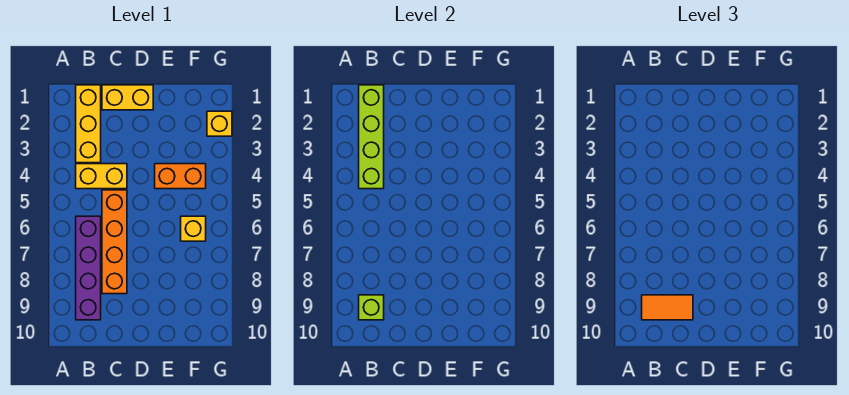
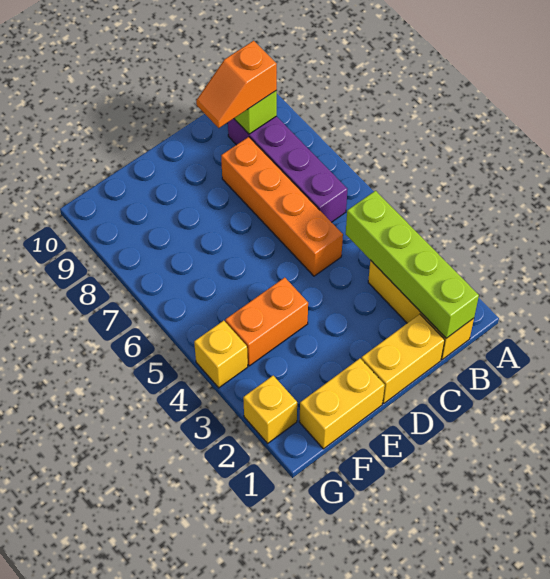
yellow 1x2 brick [76,164,127,189] -> yellow 1x2 brick moved to [299,359,385,449]
orange 1x2 tile [642,295,693,320] -> orange 1x2 slope [196,41,277,128]
yellow 1x1 brick [181,216,206,241] -> yellow 1x1 brick moved to [194,321,248,388]

